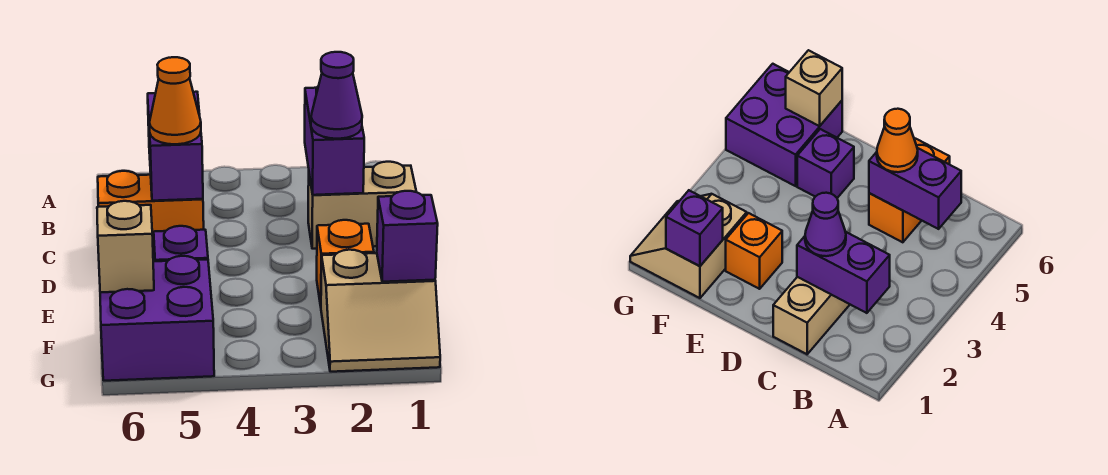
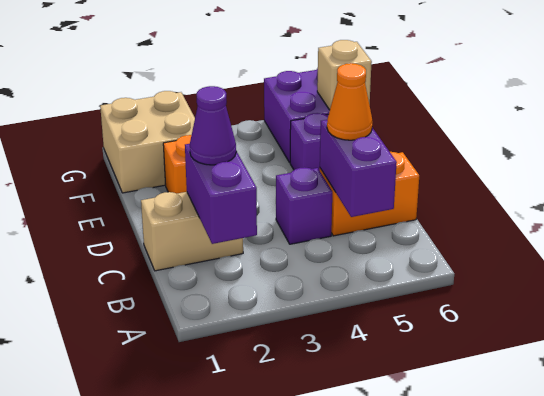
tan 2x2 slope [321,250,440,372] -> tan 2x2 brick [100,91,195,193]
purple 1x1 brick [377,191,438,282] -> purple 1x1 brick moved to [276,167,332,244]

